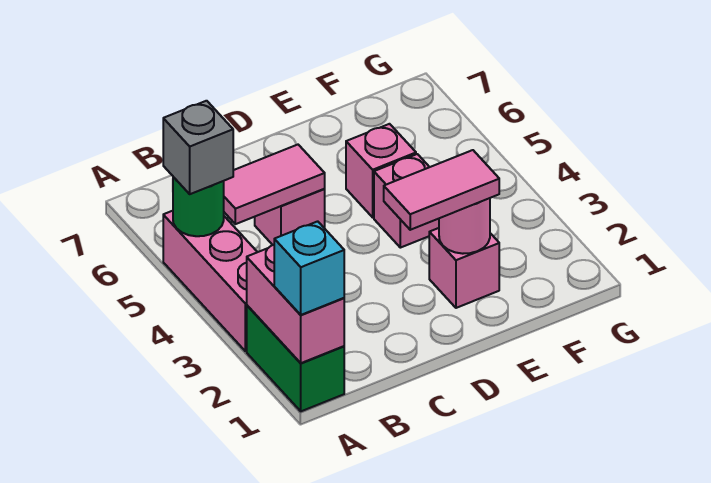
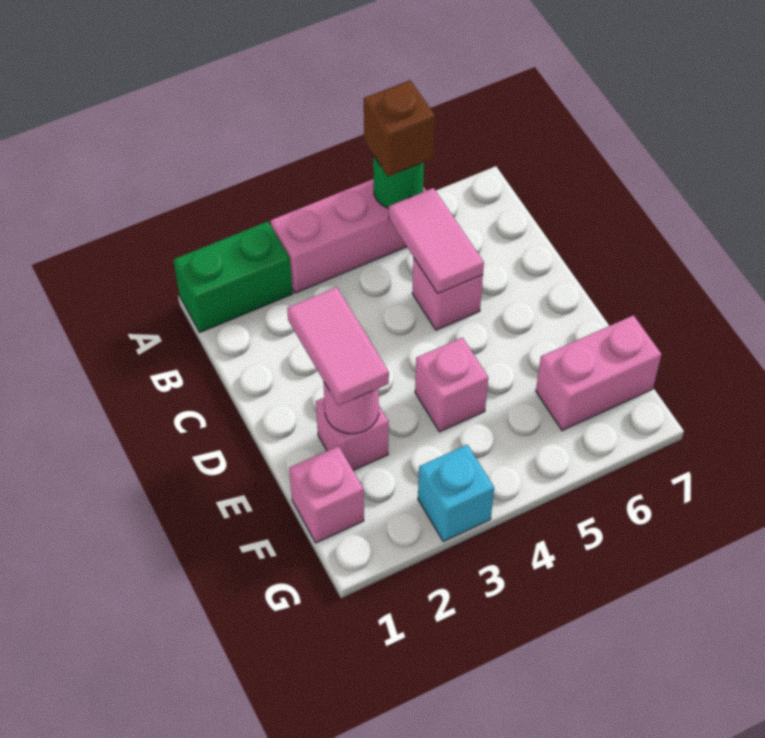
pink 1x2 brick [247,245,344,363] -> pink 1x2 brick moved to [536,315,662,430]
cyan 1x1 brick [274,221,344,315] -> cyan 1x1 brick moved to [418,445,494,541]
grey 1x1 brick [163,101,233,194] -> brown 1x1 brick [364,80,435,176]
pink 1x1 brick [346,124,416,217] -> pink 1x1 brick moved to [289,446,364,543]

